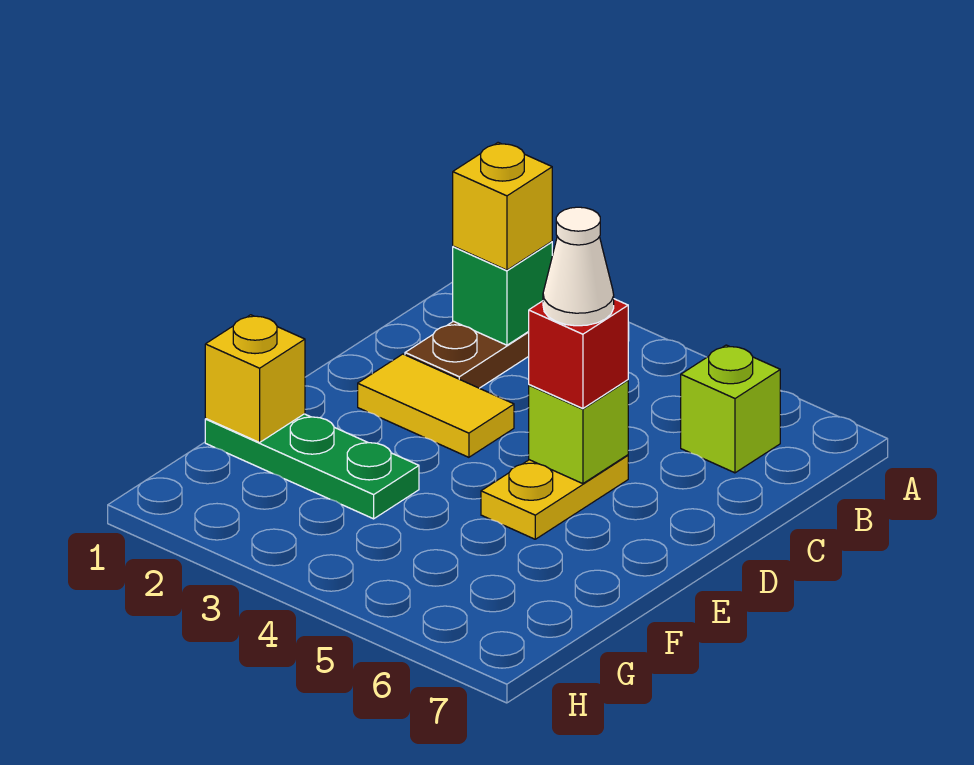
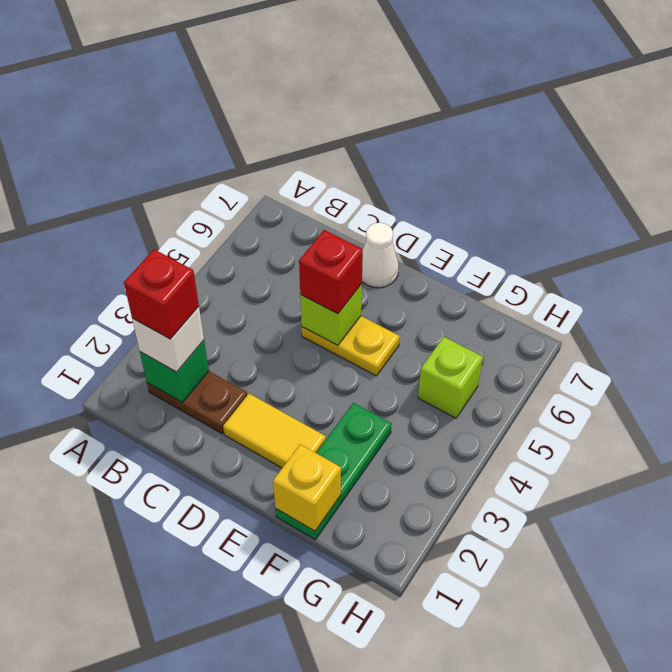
yellow 1x1 brick [453,143,552,270] -> white 1x1 brick [132,307,204,372]
none -> red 1x1 brick [124,249,199,339]
lime 1x1 brick [681,345,780,473] -> lime 1x1 brick moved to [418,337,483,418]
yellow 1x2 tile [358,354,514,457] -> yellow 1x2 tile turned to [223,394,326,468]
white 1x1 cone [543,207,614,326] -> white 1x1 cone moved to [362,223,399,288]

